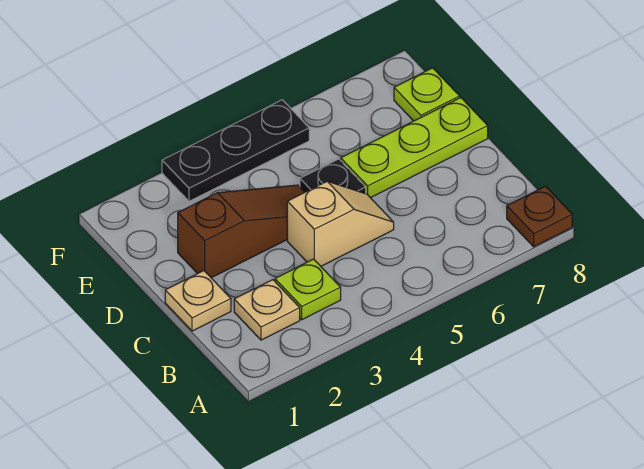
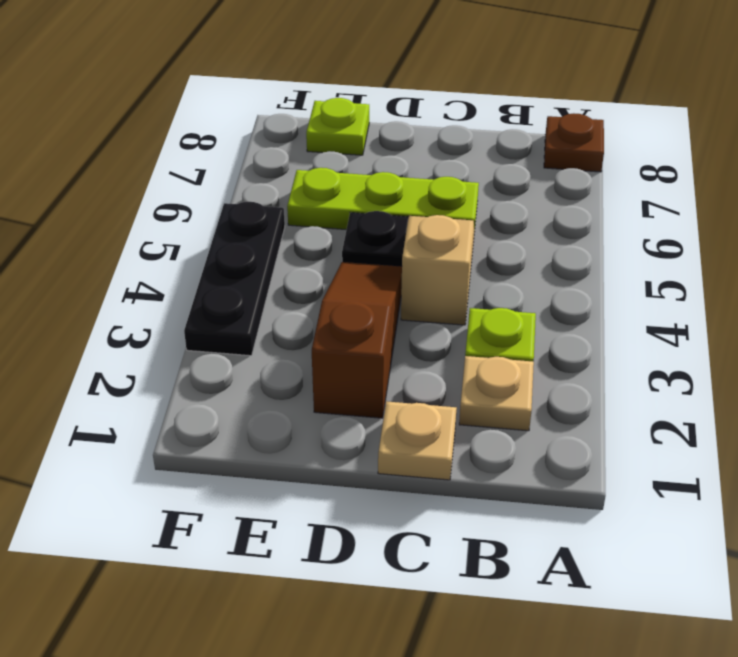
lime 1x3 plate [341,98,488,198] -> lime 1x3 plate turned to [287,168,479,232]

